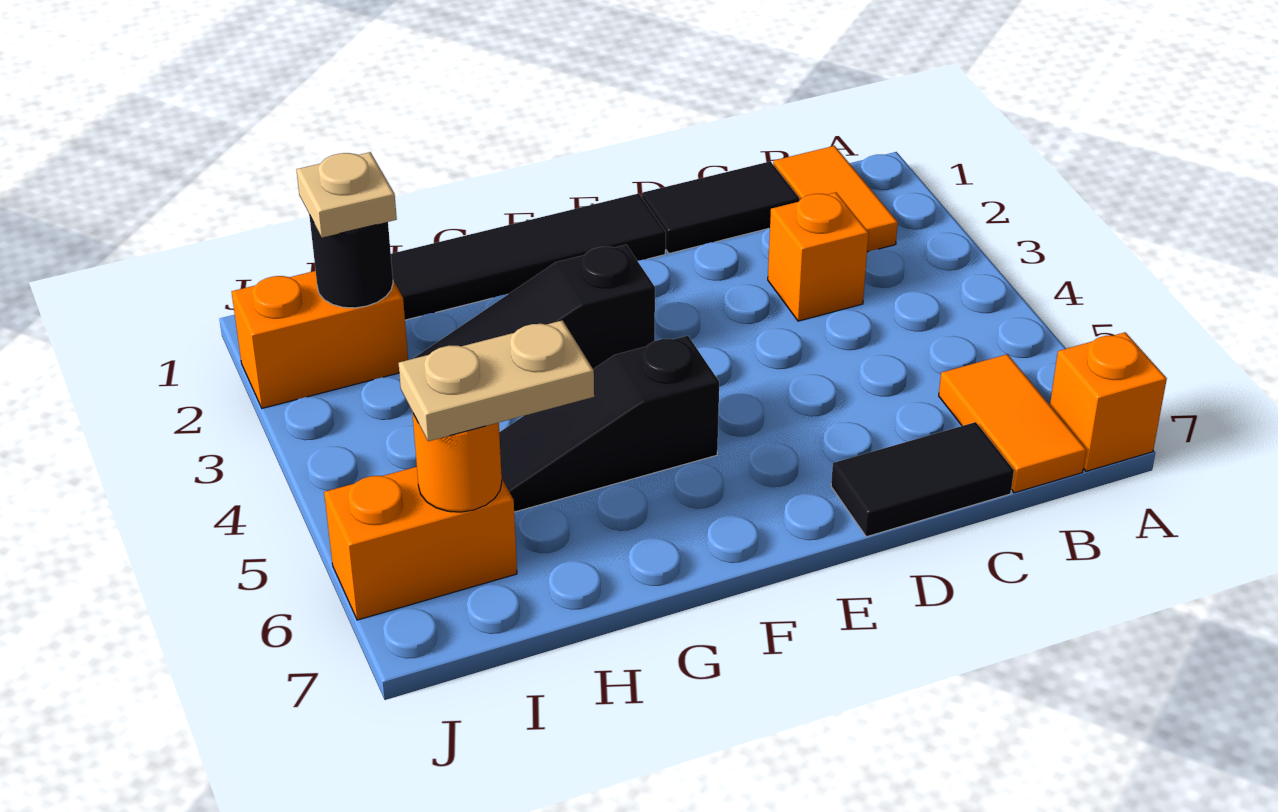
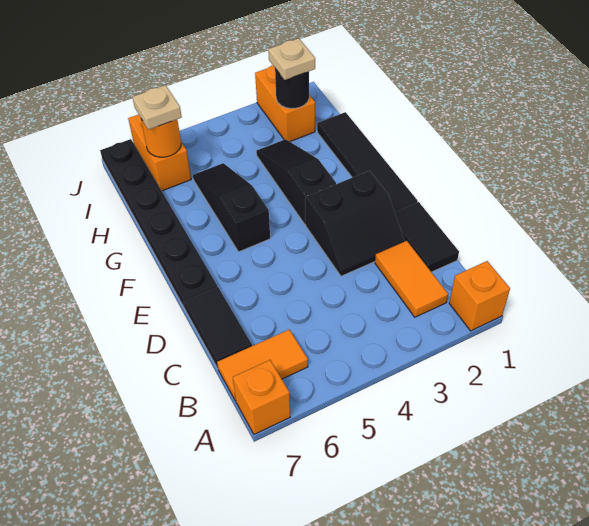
orange 1x2 tile [773,146,898,252] -> orange 1x2 tile turned to [375,241,448,317]
orange 1x1 brick [768,192,868,321] -> orange 1x1 brick moved to [449,261,510,331]
none -> black 2x2 slope [305,171,405,276]
none -> black 1x6 plate [100,139,217,308]
tan 1x2 plate [399,320,594,441] -> tan 1x1 plate [133,85,182,130]

